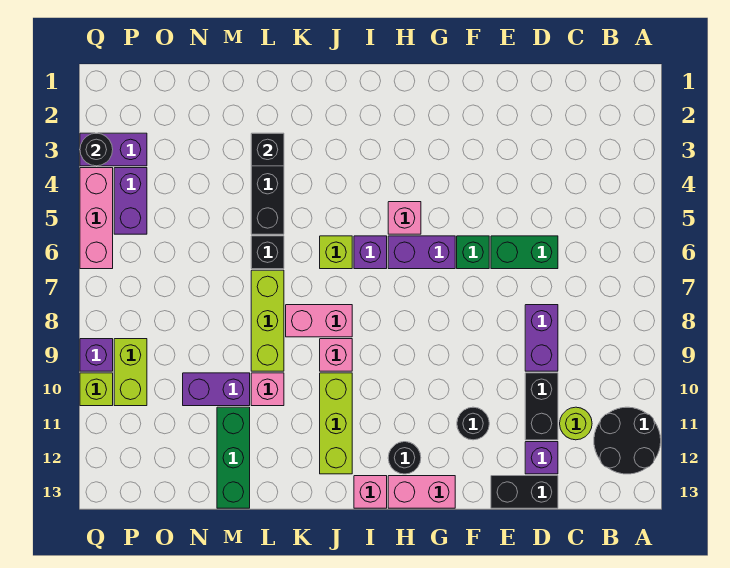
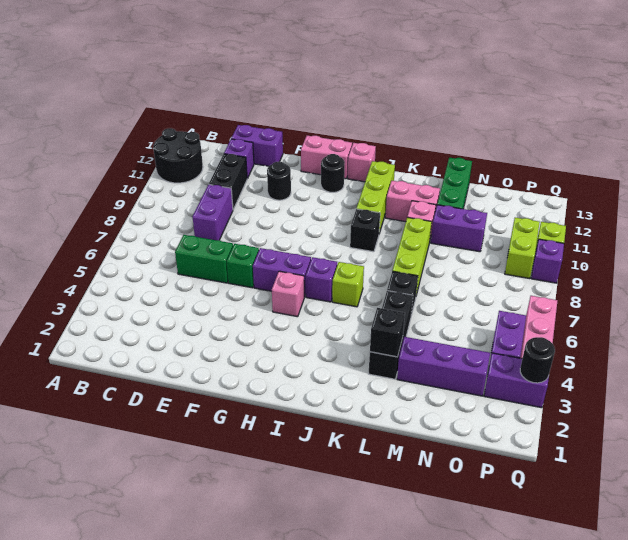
lime 1x1 round brick [560,407,592,440] -> none
black 1x2 brick [491,476,558,508] -> purple 1x2 brick [231,125,283,166]
pink 1x2 brick [286,305,352,337] -> pink 1x2 brick moved to [385,181,440,222]
pink 1x1 brick [320,339,352,371] -> black 1x1 brick [350,209,380,252]
none -> purple 1x3 brick [397,337,490,396]

